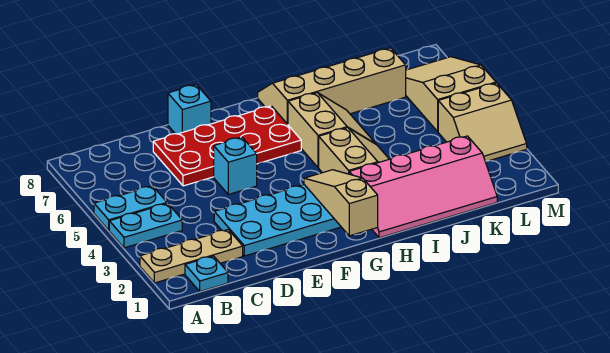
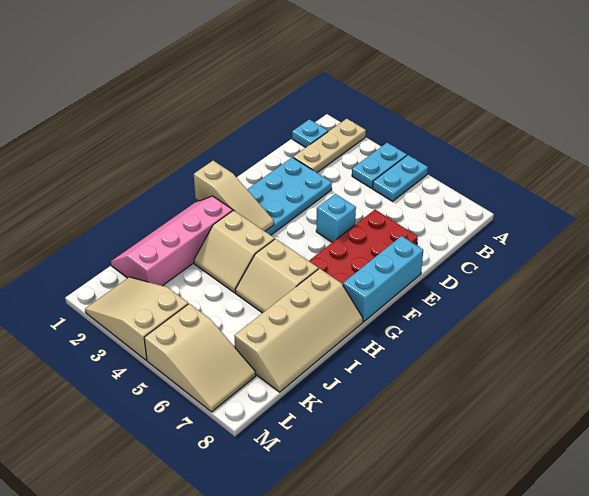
cyan 1x1 brick [168,85,211,134] -> cyan 1x3 brick [343,236,423,322]
tan 2x2 slope [438,83,527,161] -> tan 2x3 slope [85,277,188,360]

